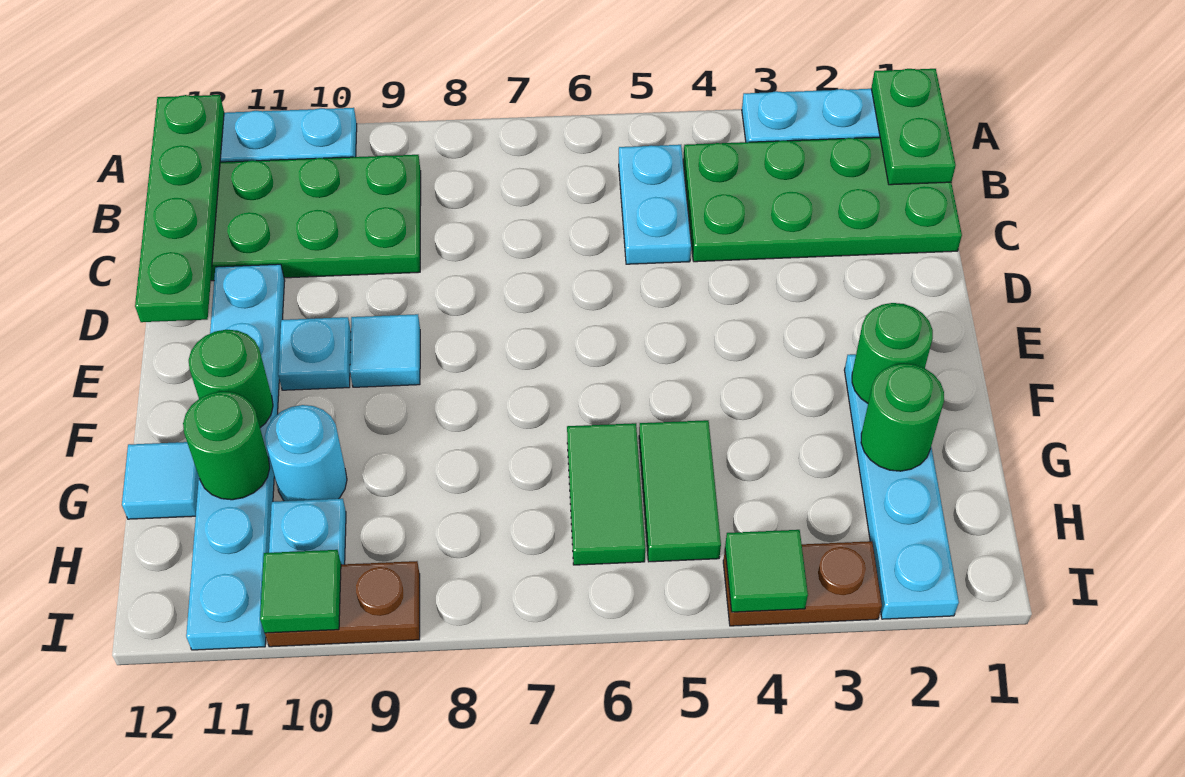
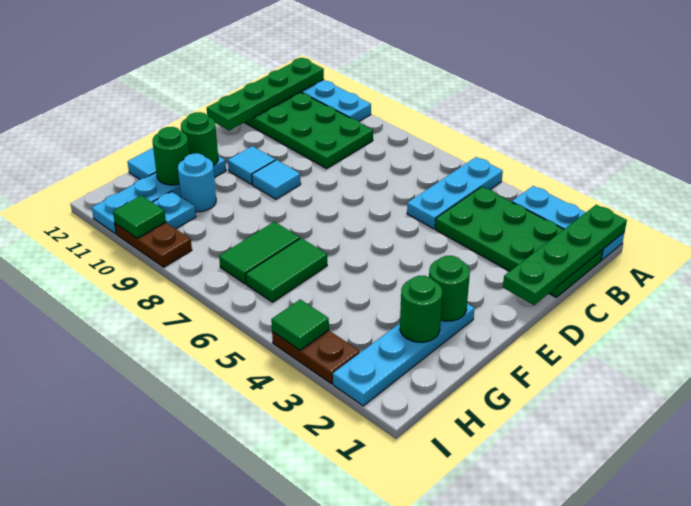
green 1x2 plate [871,69,956,185] -> green 1x4 plate [503,205,627,305]
cyan 1x2 plate [619,145,691,264] -> cyan 1x3 plate [407,157,503,229]
cyan 1x6 plate [186,264,285,650] -> cyan 1x4 plate [92,156,226,234]
cyan 1x1 plate [278,317,351,390] -> cyan 1x1 tile [228,146,275,184]
green 1x2 tile [639,420,721,562] -> green 1x2 tile moved to [219,222,300,284]

